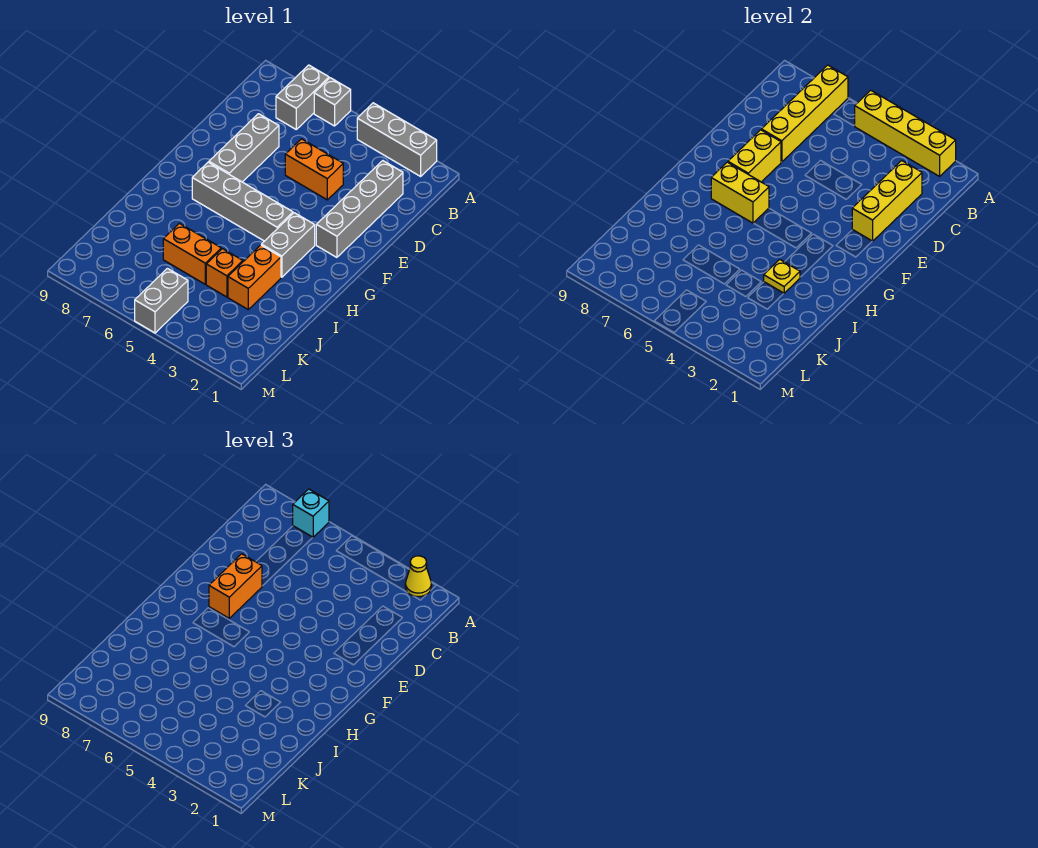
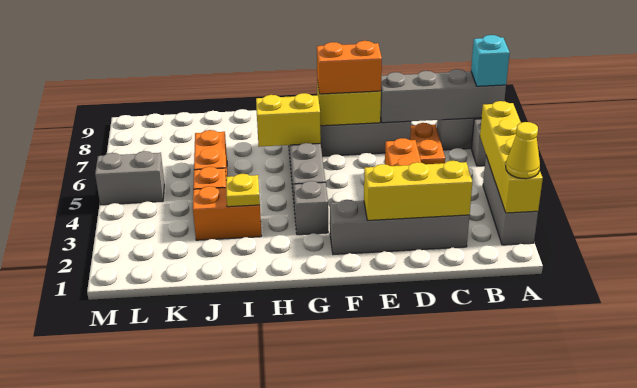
yellow 1x4 brick [761,65,848,162] -> grey 1x4 brick [380,69,506,123]
none -> orange 1x2 plate [410,123,445,164]
grey 1x2 brick [261,213,315,277] -> grey 1x1 brick [294,181,328,235]
yellow 1x2 brick [711,162,769,223] -> yellow 1x2 brick turned to [256,93,321,147]

